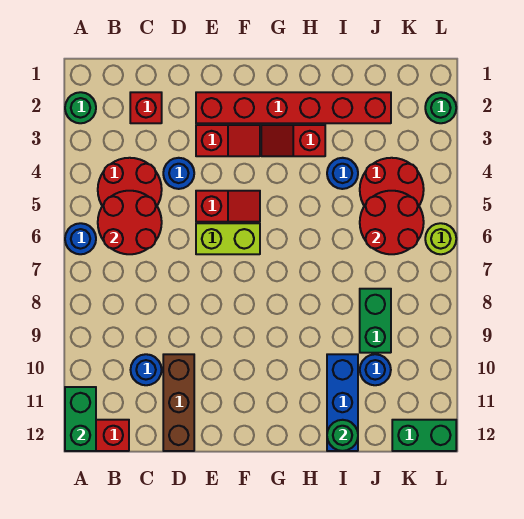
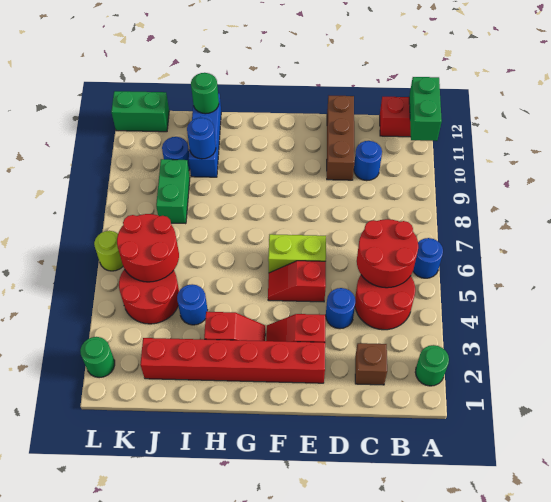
red 1x1 brick [130,92,162,123] -> brown 1x1 brick [355,343,387,385]
none -> blue 1x1 round brick [187,118,216,159]

